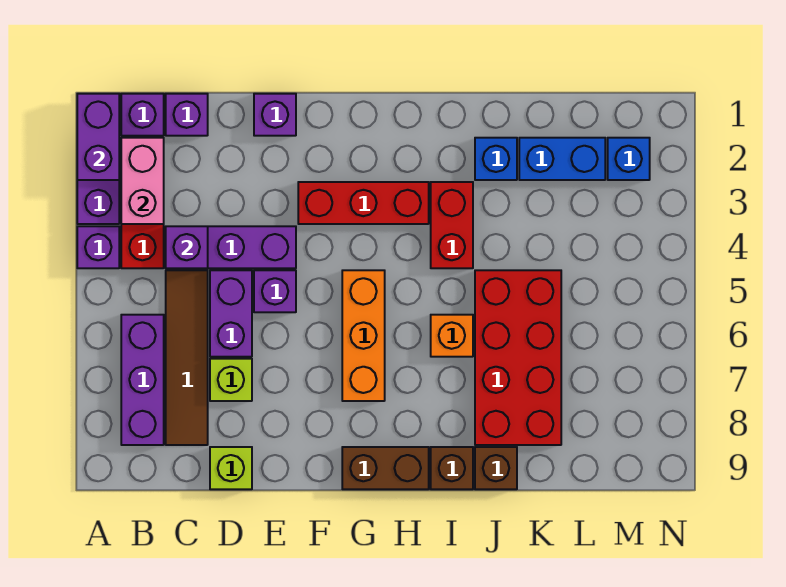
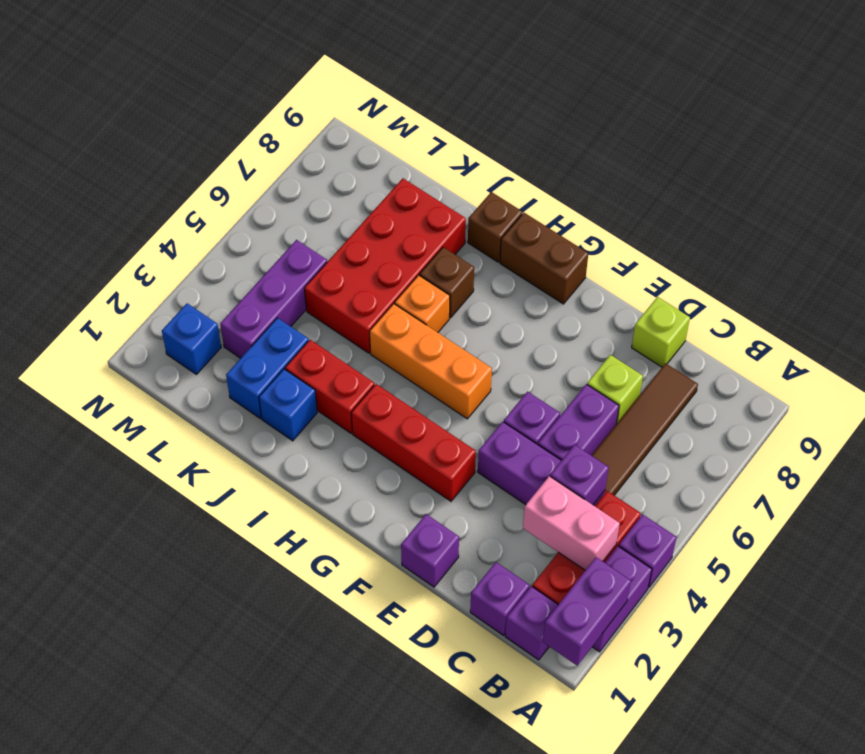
pink 1x2 brick [121,138,164,224] -> pink 1x2 brick turned to [523,476,620,570]
purple 1x3 brick [121,315,164,445] -> purple 1x3 brick moved to [220,240,327,358]
orange 1x3 brick [342,270,385,401] -> orange 1x3 brick turned to [370,304,492,419]
red 1x2 brick [431,182,473,268] -> red 1x2 brick turned to [285,340,374,433]
brown 1x1 brick [475,447,517,489] -> brown 1x1 brick moved to [420,247,474,318]
blue 1x2 brick [519,138,605,180] -> blue 1x2 brick turned to [226,318,309,418]

